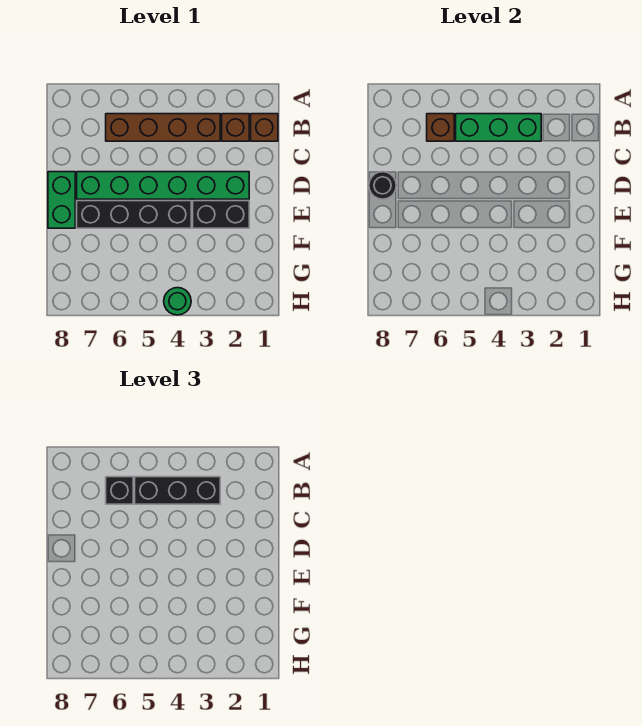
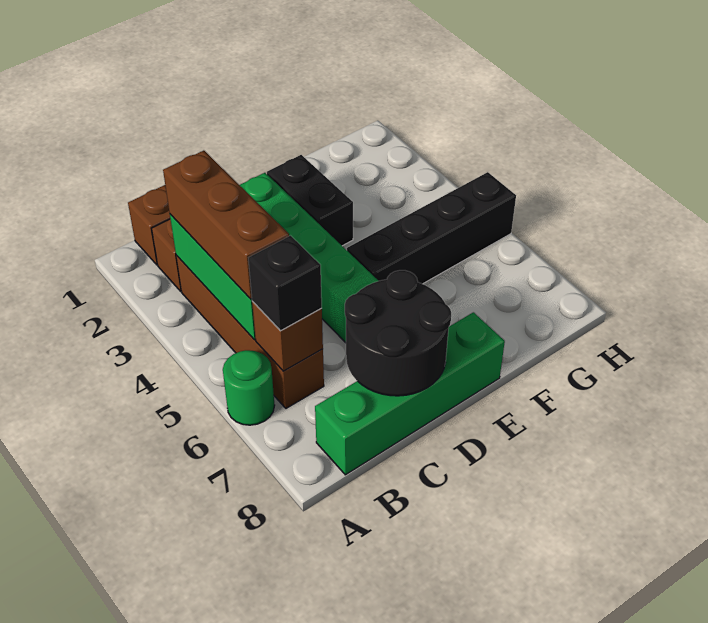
black 1x3 brick [135,477,220,504] -> brown 1x3 brick [163,151,289,299]
green 1x2 brick [48,172,75,228] -> green 1x4 brick [315,312,505,475]
black 1x1 round brick [369,172,396,199] -> black 2x2 round brick [345,270,451,396]
black 1x4 brick [77,201,191,228] -> black 1x4 brick turned to [347,172,516,284]
green 1x1 round brick [164,288,191,315] -> green 1x1 round brick moved to [223,350,275,425]

